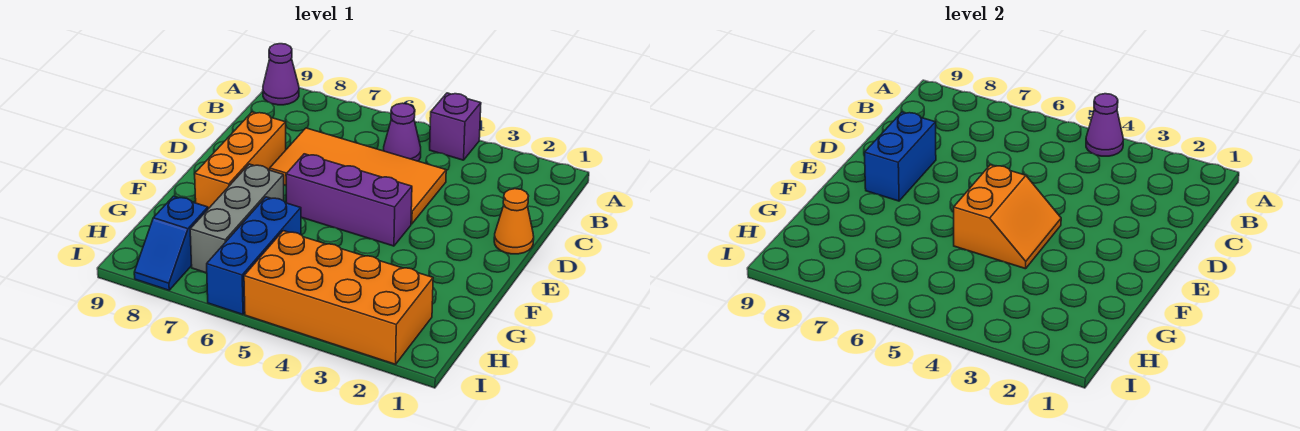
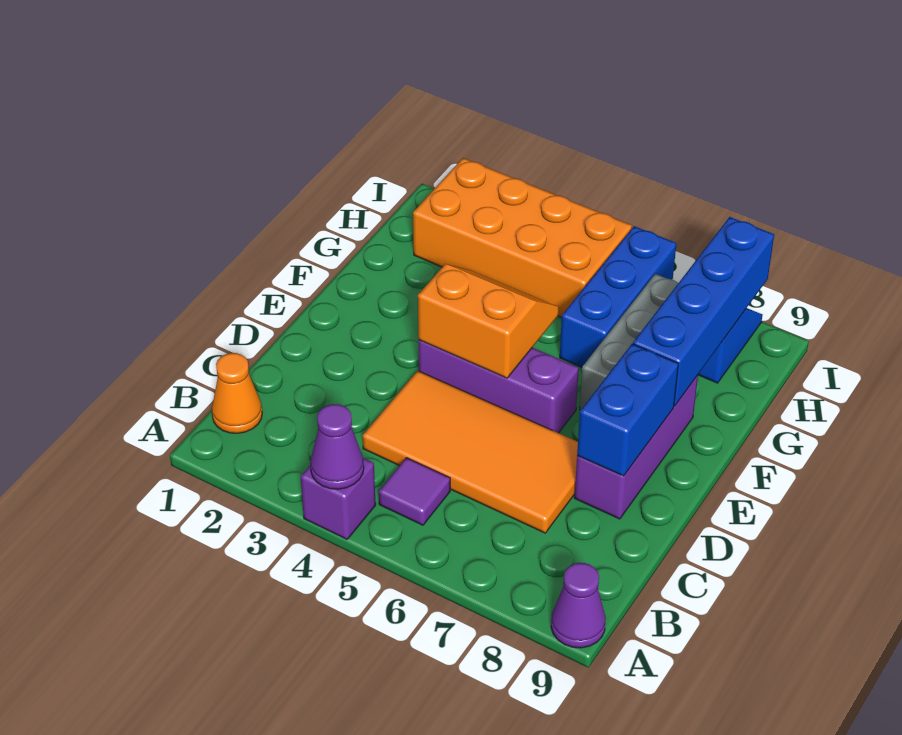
purple 1x1 cone [383,103,421,161] -> purple 1x1 tile [379,458,450,525]
orange 1x1 cone [494,189,534,254] -> orange 1x1 cone moved to [212,353,262,433]
orange 1x3 brick [195,112,286,209] -> purple 1x3 brick [574,375,698,519]
orange 2x2 slope [954,165,1061,269] -> orange 2x2 slope turned to [418,264,559,378]
none -> blue 1x4 brick [633,217,774,406]

